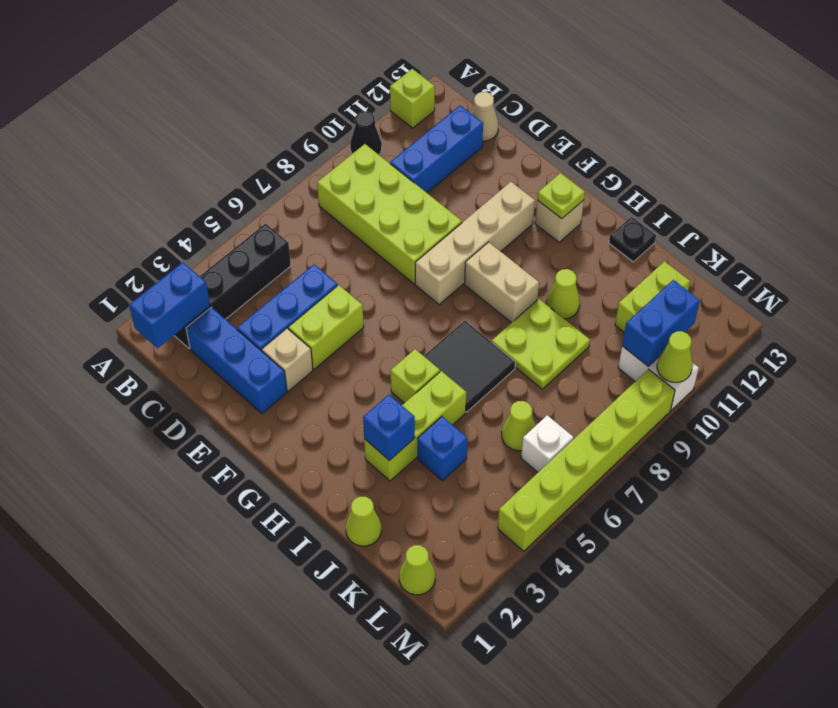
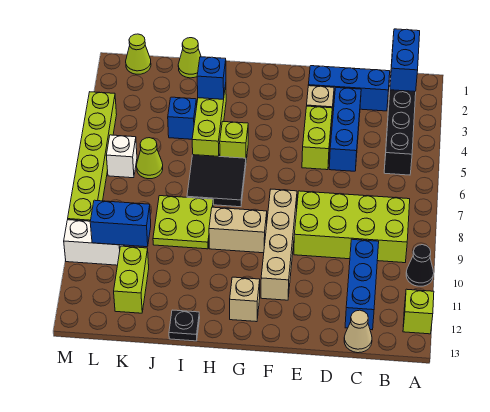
lime 1x1 plate [537,173,585,219] -> none
lime 1x1 cone [546,269,580,319] -> none
blue 1x2 brick [622,280,700,367] -> blue 1x2 brick turned to [90,200,151,247]
lime 1x1 cone [657,331,693,382] -> none

